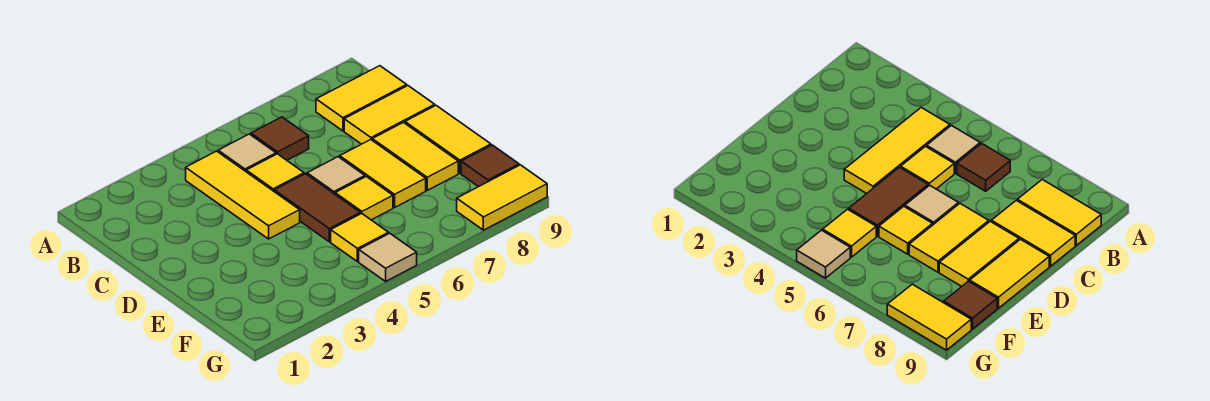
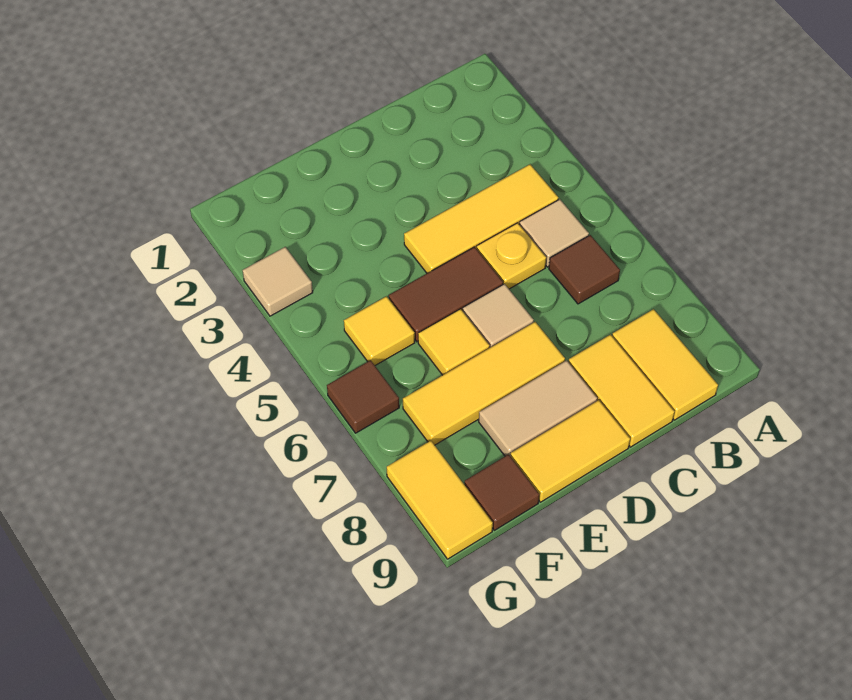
yellow 1x1 tile [246,154,304,191] -> yellow 1x1 plate [477,223,546,289]
yellow 1x2 tile [340,140,426,207] -> yellow 1x3 tile [403,322,565,445]
yellow 1x2 tile [372,122,458,190] -> tan 1x2 tile [479,360,597,457]
tan 1x1 tile [359,233,417,281] -> tan 1x1 tile moved to [243,247,313,316]
none -> brown 1x1 tile [327,360,399,433]

